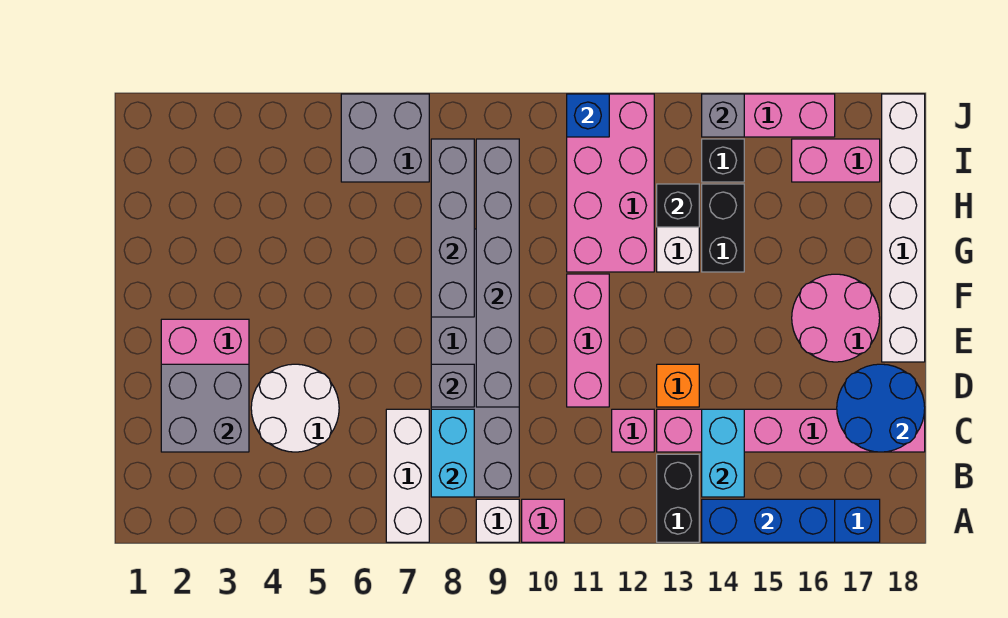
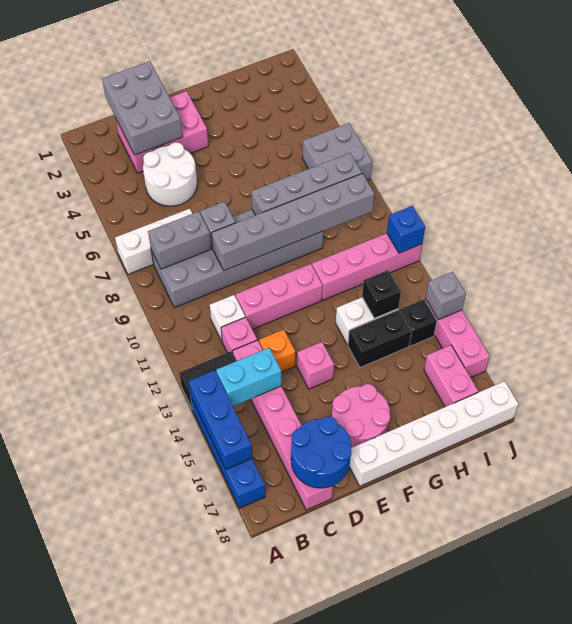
white 1x1 brick [476,499,519,542] -> white 1x1 brick moved to [210,295,245,341]
pink 1x1 brick [522,499,564,542] -> pink 1x1 brick moved to [297,342,334,389]
cyan 1x2 brick [431,409,474,497] -> grey 1x2 brick [148,212,211,269]
grey 2x2 brick [161,364,249,452] -> grey 2x3 brick [102,61,183,155]
pink 2x4 brick [567,94,654,272] -> pink 1x4 brick [312,233,422,300]

